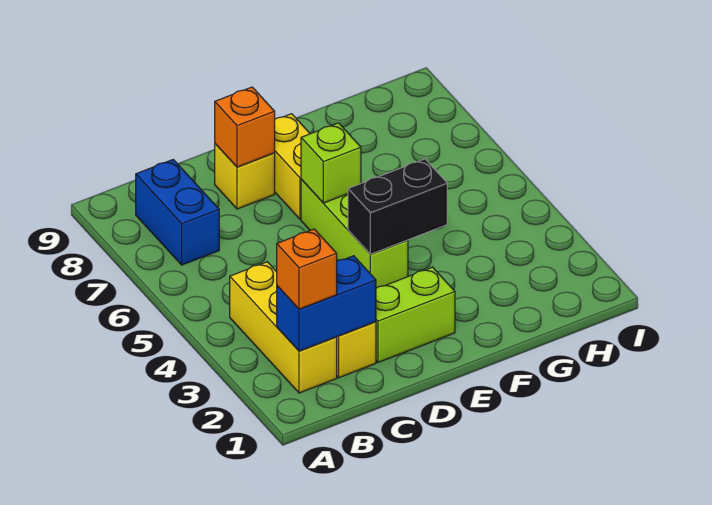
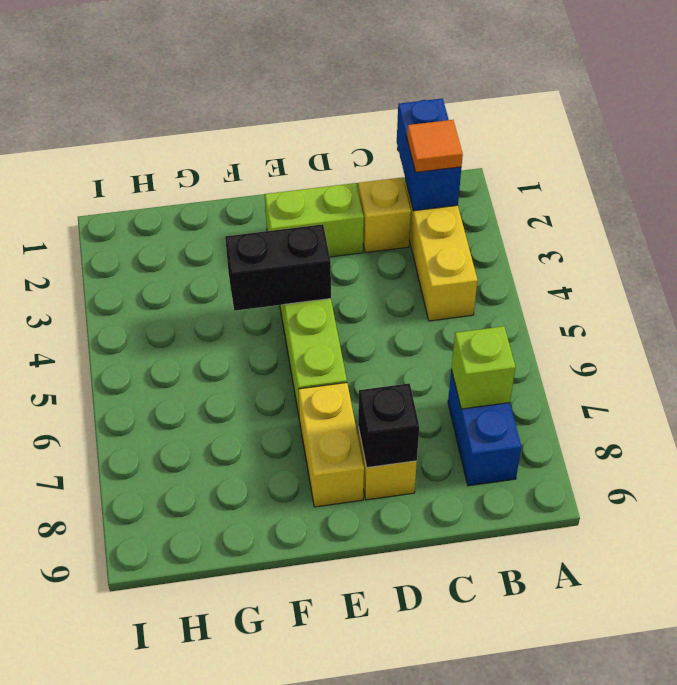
blue 1x2 brick [277,256,376,351] -> blue 1x2 brick turned to [397,98,461,211]
orange 1x1 brick [277,229,337,309] -> orange 1x1 tile [407,120,463,172]
orange 1x1 brick [215,87,275,167] -> black 1x1 brick [358,383,419,468]
lime 1x1 brick [301,123,361,203] -> lime 1x1 brick moved to [451,326,516,409]

